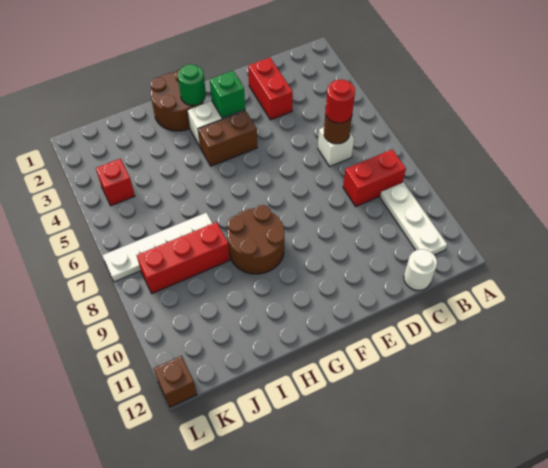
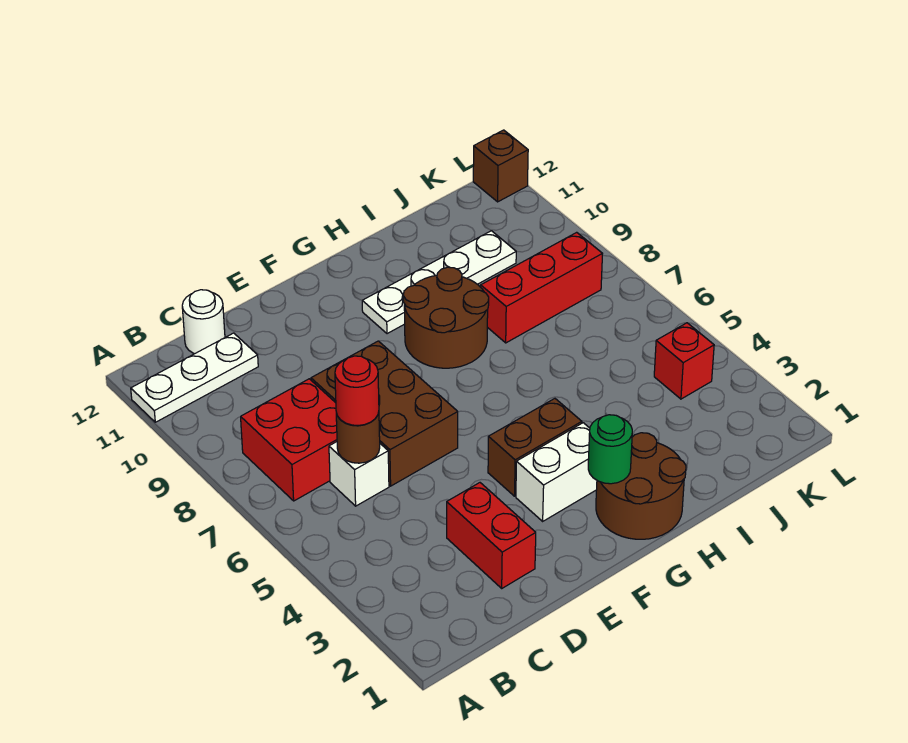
red 1x2 brick [343,149,406,206] -> red 2x2 brick [241,379,337,501]
white 1x3 plate [380,182,447,255] -> white 1x3 plate turned to [131,333,258,422]
none -> brown 2x3 brick [311,341,458,486]
green 1x1 brick [210,71,245,118] -> none
white 1x4 plate [102,213,213,282] -> white 1x4 plate moved to [362,231,516,334]

